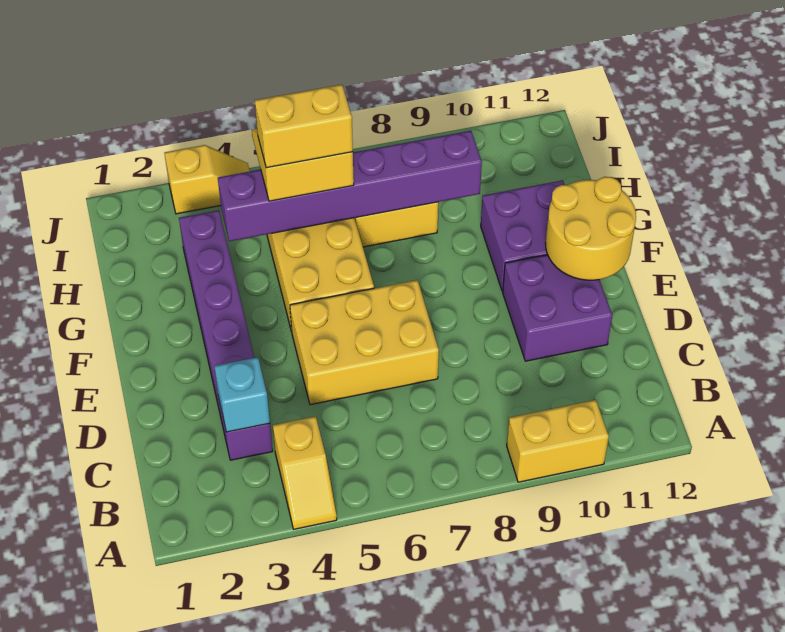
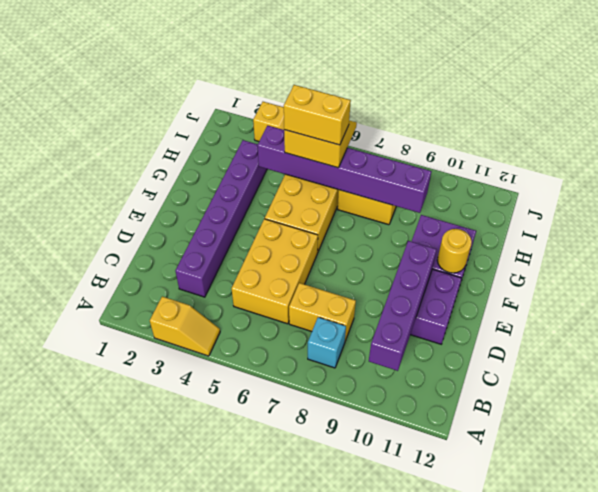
yellow 1x2 slope [273,416,337,529] -> yellow 1x2 slope turned to [150,296,220,356]
yellow 1x2 brick [507,400,609,482] -> yellow 1x2 brick moved to [289,283,356,341]
none -> purple 1x4 brick [369,241,437,371]
cyan 1x1 brick [214,357,270,432] -> cyan 1x1 brick moved to [308,317,346,368]
yellow 2x3 brick [290,280,439,405] -> yellow 2x3 brick turned to [231,219,318,324]
yellow 2x2 round brick [546,177,636,280] -> yellow 1x1 round brick [437,229,472,273]

